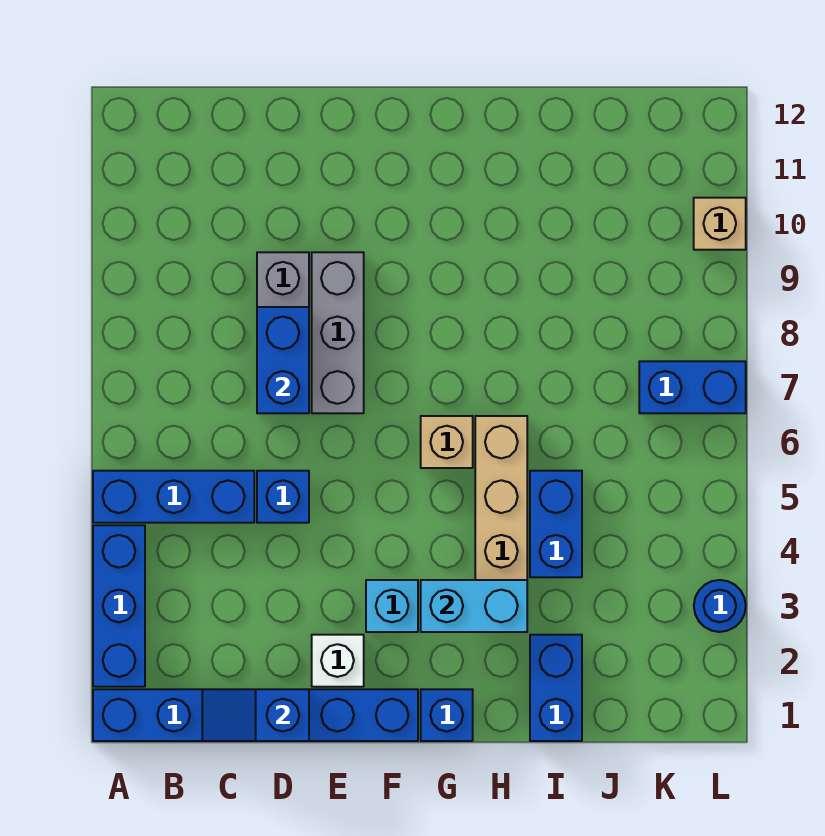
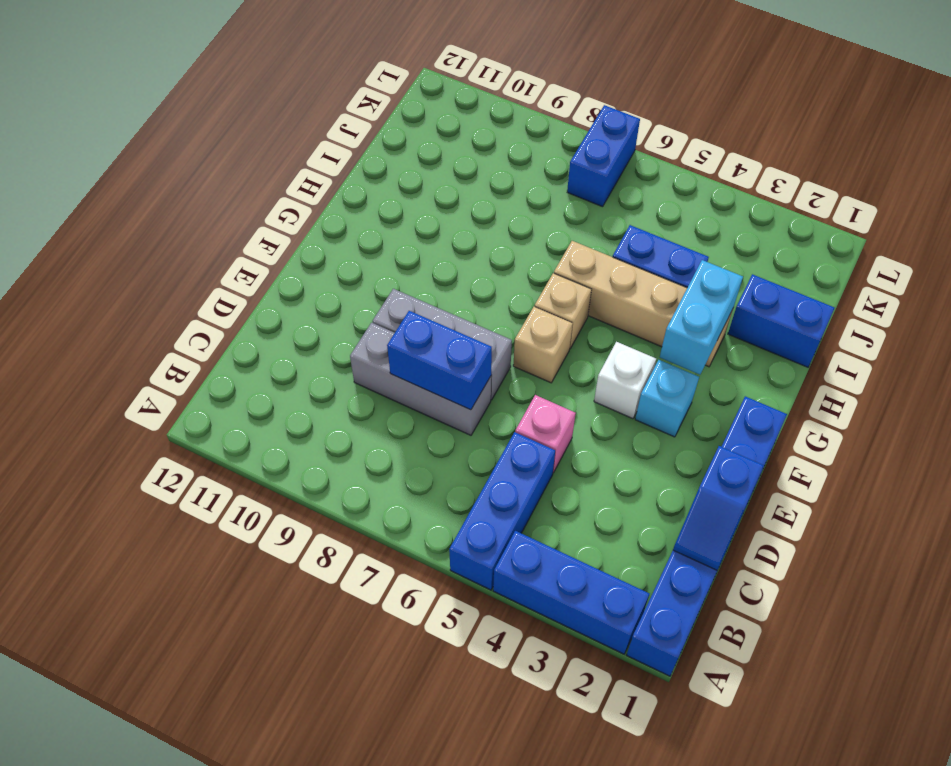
blue 1x1 brick [257,471,309,523] -> pink 1x1 brick [515,395,576,473]
white 1x1 brick [312,635,364,687] -> white 1x1 brick moved to [594,342,656,419]
blue 1x1 brick [421,689,473,741] -> none
blue 1x1 round brick [694,580,746,632] -> none
tan 1x1 brick [694,198,746,250] -> tan 1x1 brick moved to [513,307,573,383]

